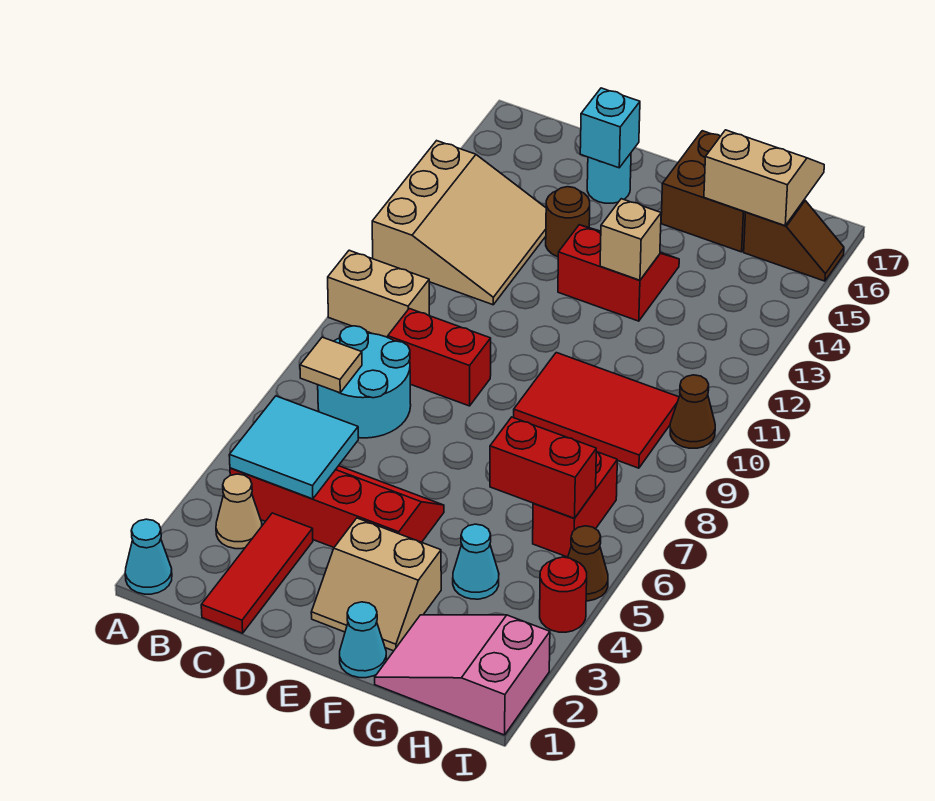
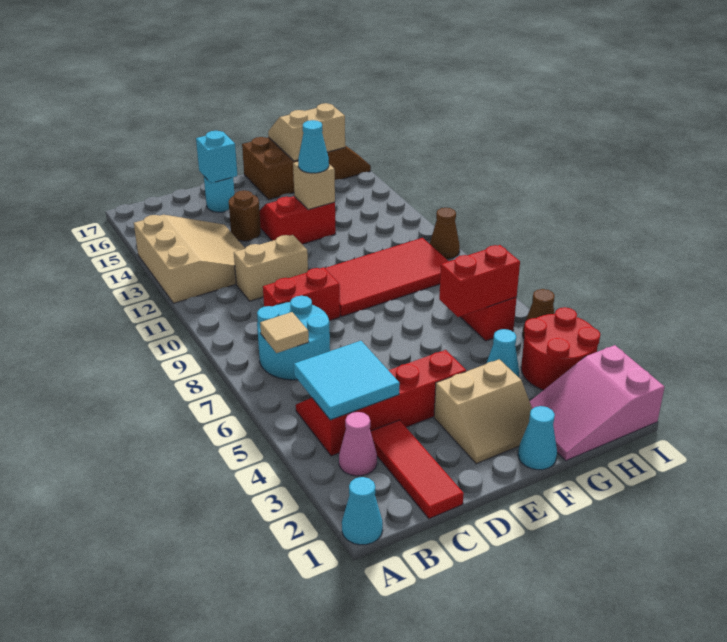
tan 1x2 brick [328,250,429,337] -> tan 1x2 brick moved to [234,235,308,301]
tan 1x1 cone [216,474,262,549] -> pink 1x1 cone [339,412,377,476]
red 2x3 tile [514,353,679,468] -> red 2x4 tile [325,238,449,317]
none -> cyan 1x1 cone [298,120,329,173]
red 1x1 round brick [540,557,587,632] -> red 2x2 round brick [521,307,600,390]

